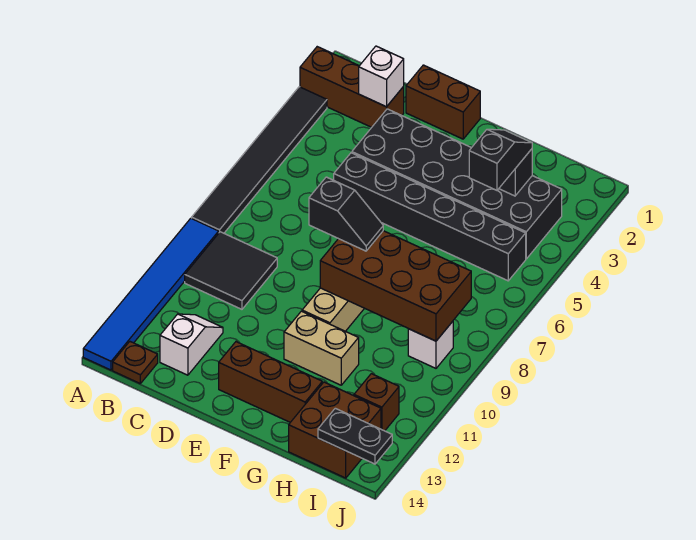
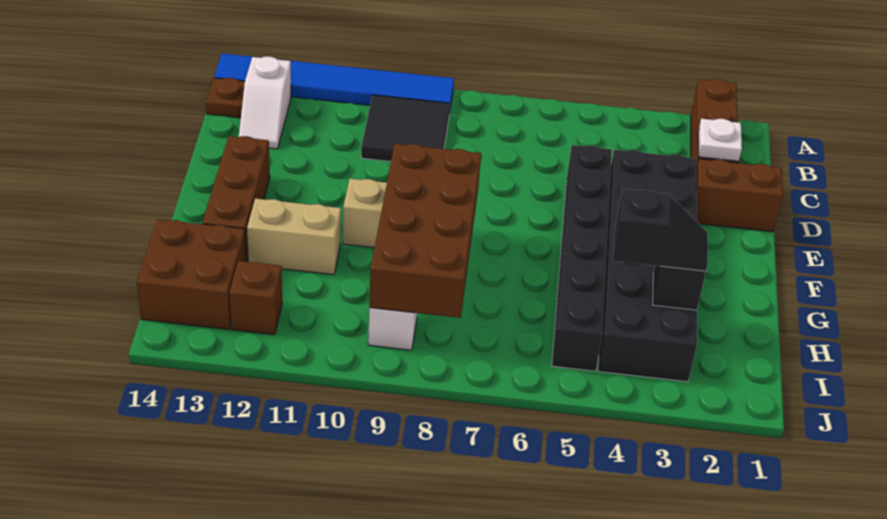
black 1x6 tile [192,87,327,233] -> none
white 1x1 brick [359,46,404,107] -> white 1x1 plate [698,119,742,161]
white 1x2 slope [160,314,223,375] -> white 1x2 slope turned to [239,57,291,149]
brown 1x2 brick [406,65,480,139] -> brown 1x2 brick turned to [696,159,783,232]
black 1x2 slope [309,177,383,251] -> none
tan 1x2 brick [284,311,359,385] -> tan 1x2 brick turned to [247,198,341,275]
black 1x2 plate [318,408,392,464] -> none

